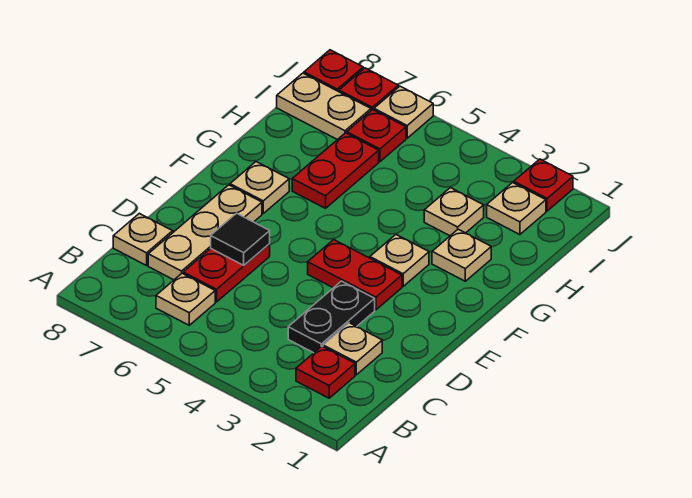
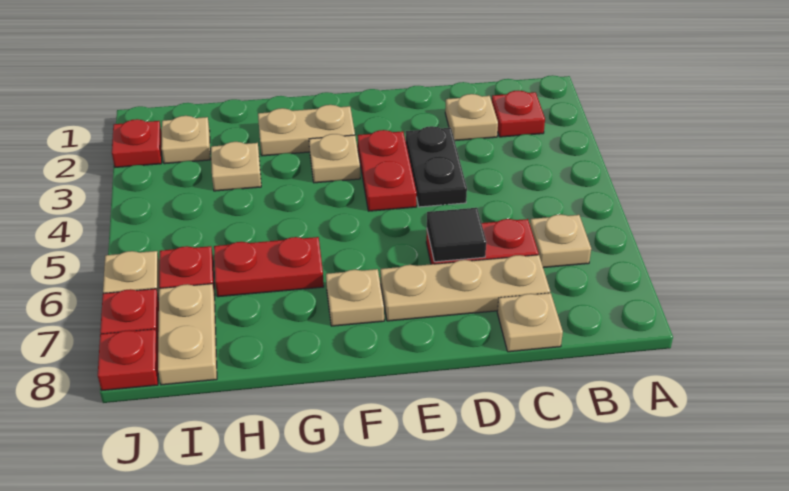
black 1x2 plate [288,281,375,353] -> black 1x2 plate turned to [406,126,467,207]
tan 1x1 plate [432,229,491,281] -> tan 1x2 plate [258,105,355,156]

